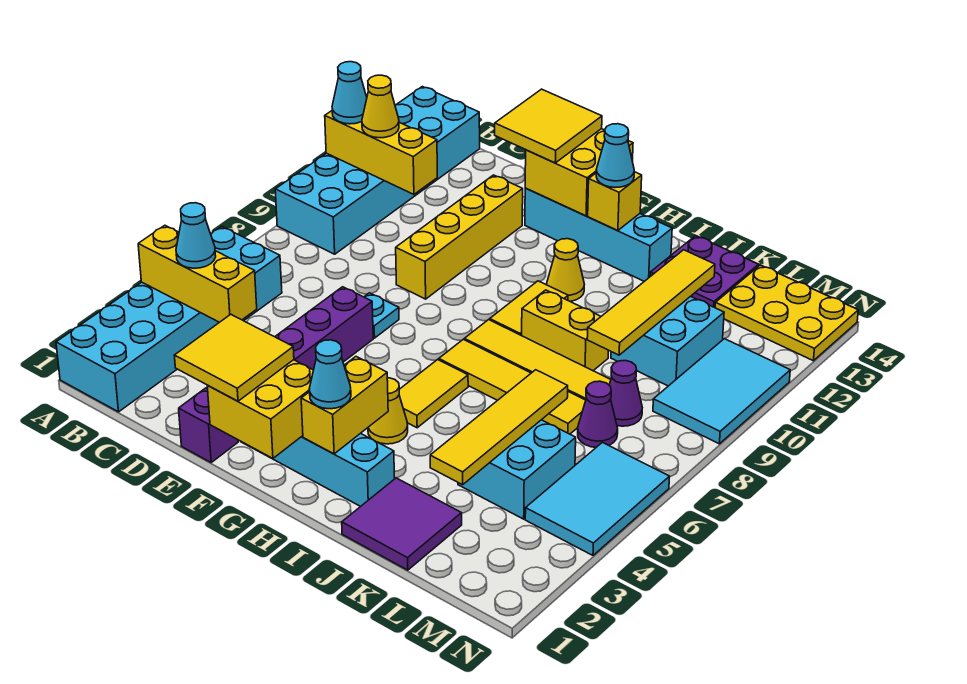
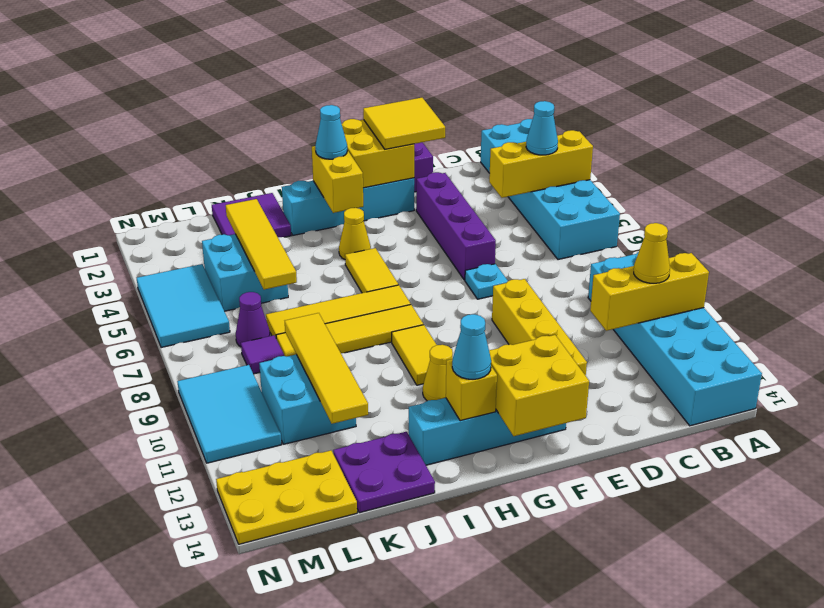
cyan 1x1 cone [332,62,367,124] -> none
yellow 2x2 tile [495,89,602,163] -> none
yellow 1x2 brick [522,290,608,371] -> none
purple 1x1 cone [609,360,642,426] -> purple 1x1 tile [241,335,284,374]

